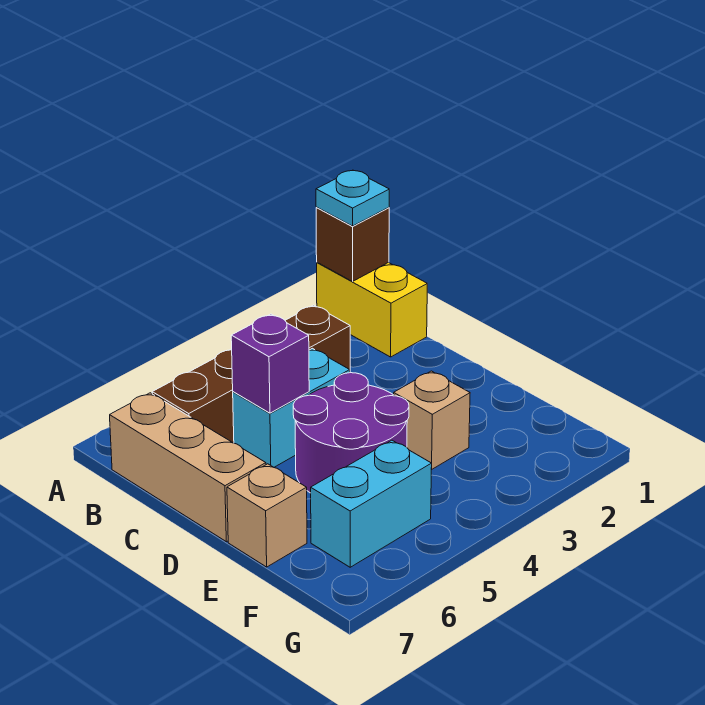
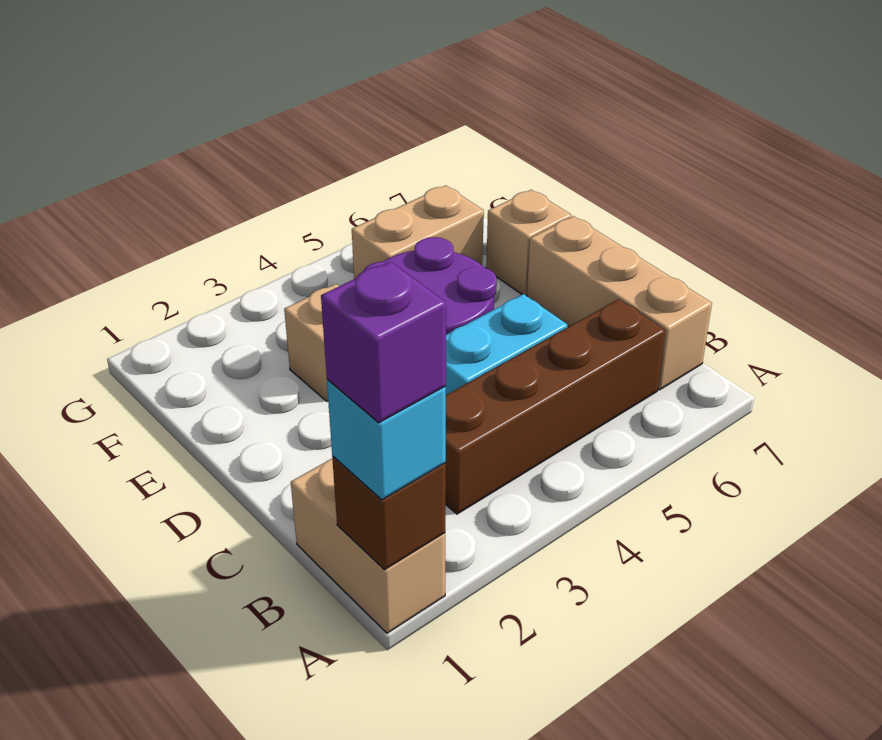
yellow 1x2 brick [317,262,427,357] -> tan 1x2 brick [291,459,445,633]
cyan 1x1 plate [316,170,389,226] -> cyan 1x1 brick [327,379,446,500]
purple 1x1 brick [231,314,309,413] -> purple 1x1 brick moved to [321,262,446,423]
cyan 1x2 brick [311,440,432,567] -> tan 1x2 brick [352,185,484,279]

